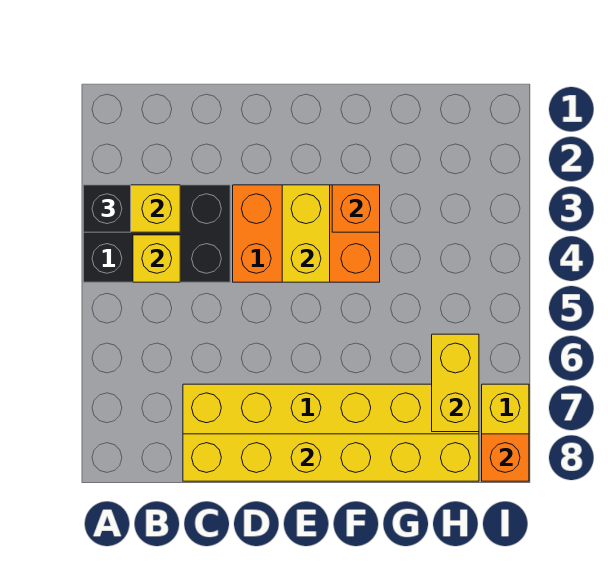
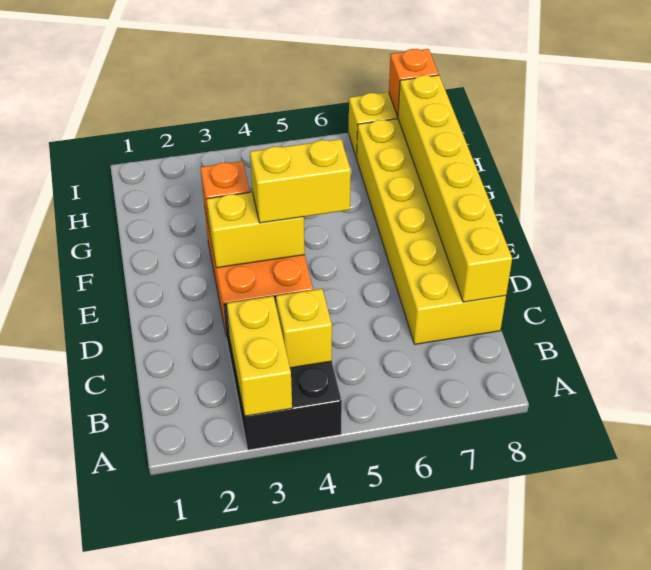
black 1x1 brick [83,185,131,232] -> none
yellow 1x2 brick [432,334,479,432] -> yellow 1x2 brick moved to [250,139,351,223]

